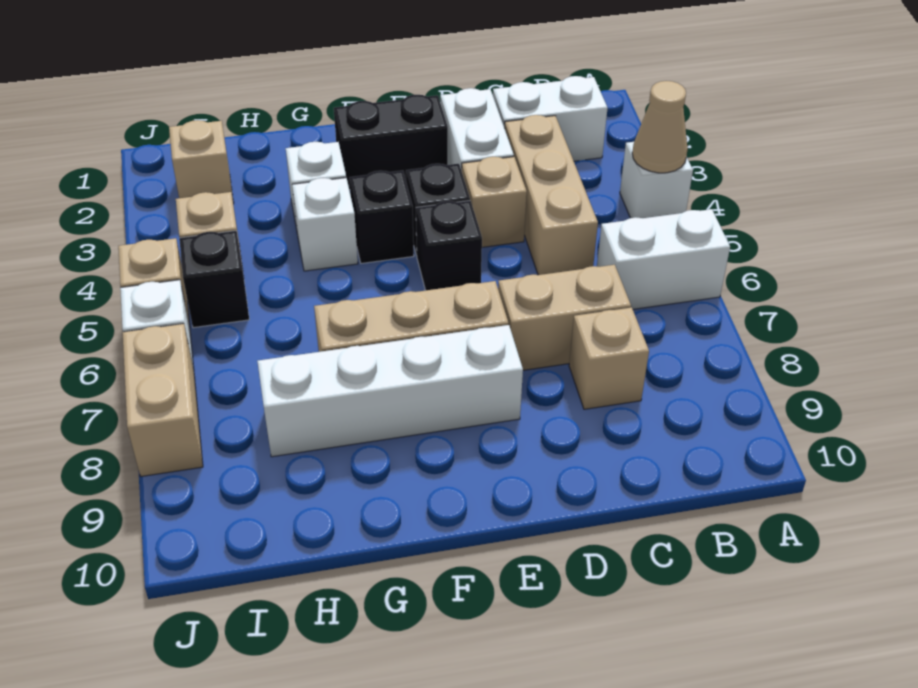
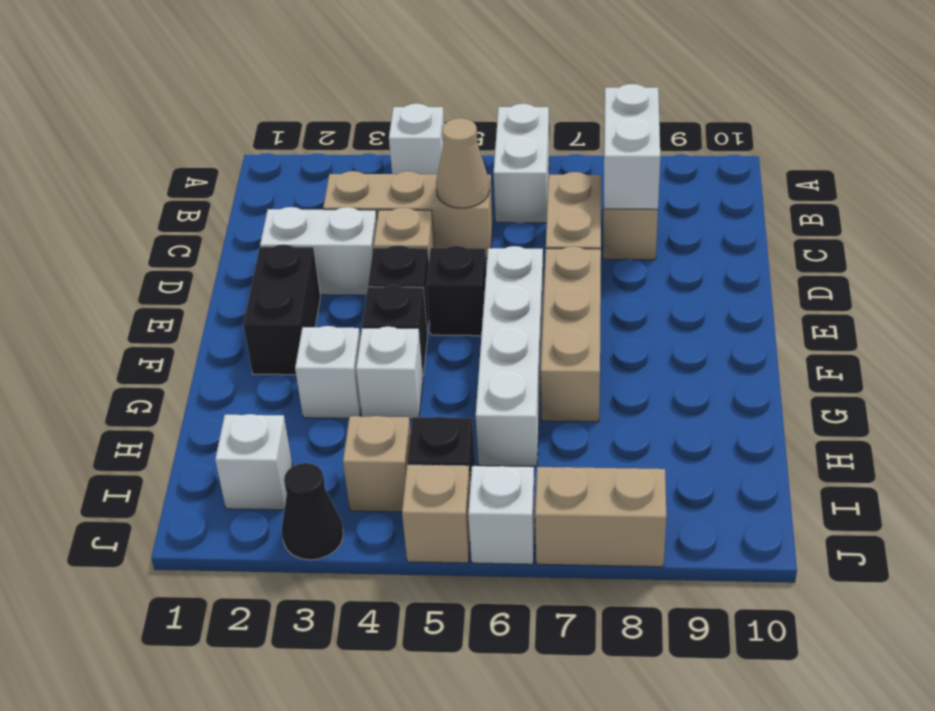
tan 1x1 cone [632,81,688,173] -> tan 1x1 cone moved to [436,118,489,208]
white 1x2 brick [493,76,608,161] -> white 1x2 brick moved to [604,84,660,209]
white 1x4 brick [257,325,523,457] -> white 1x4 brick moved to [476,246,544,466]
tan 1x1 brick [169,120,234,204] -> white 1x1 brick [215,414,292,510]
none -> black 1x1 cone [282,463,343,560]

